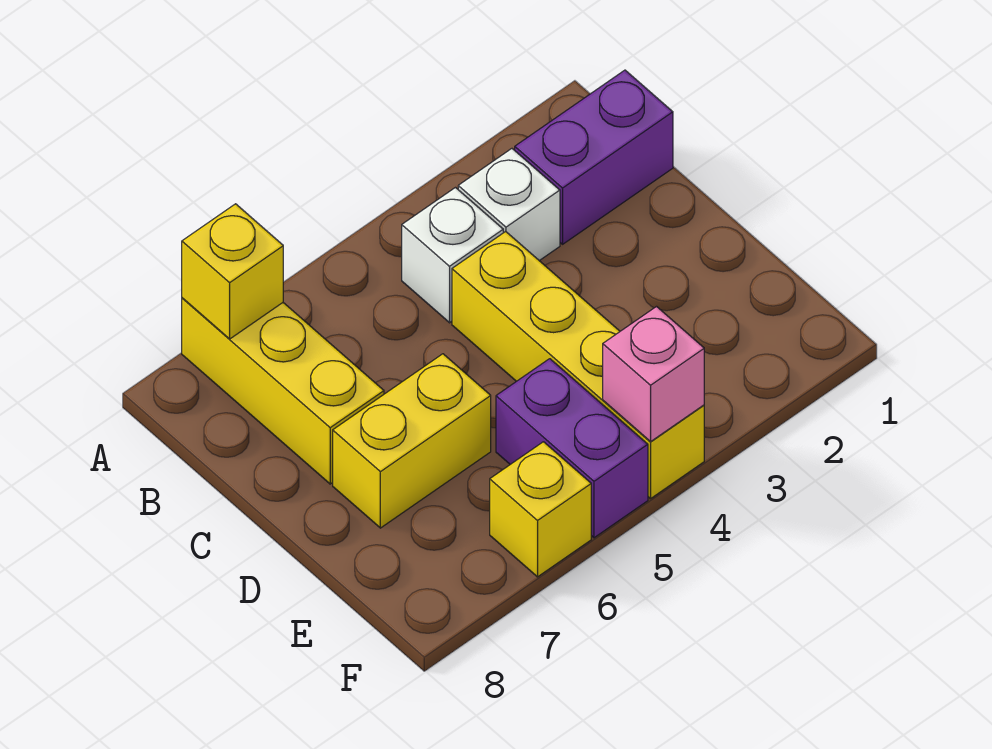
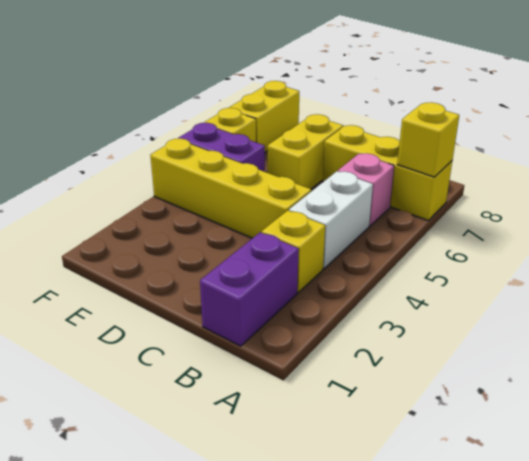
white 1x1 brick [458,149,560,261] -> yellow 1x1 brick [262,210,325,293]
white 1x1 brick [402,188,503,323] -> white 1x2 brick [289,171,373,269]
pink 1x1 brick [603,307,704,442] -> pink 1x1 brick moved to [338,153,394,226]
none -> yellow 1x2 brick [229,81,299,152]

